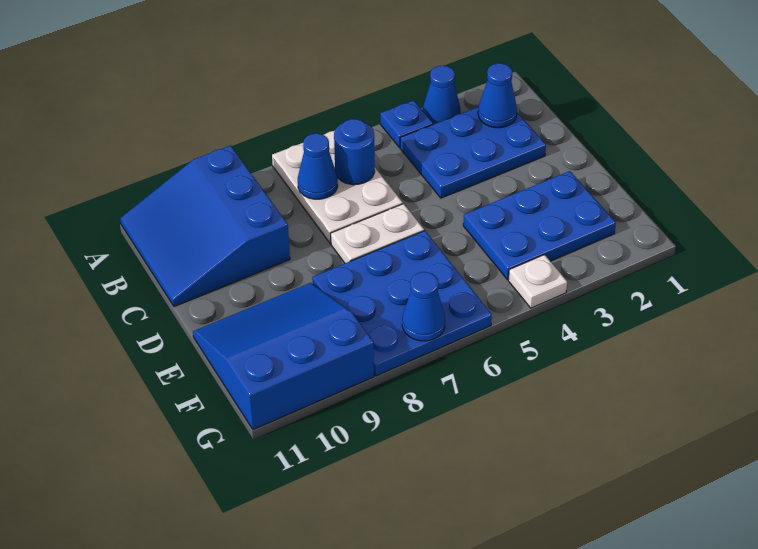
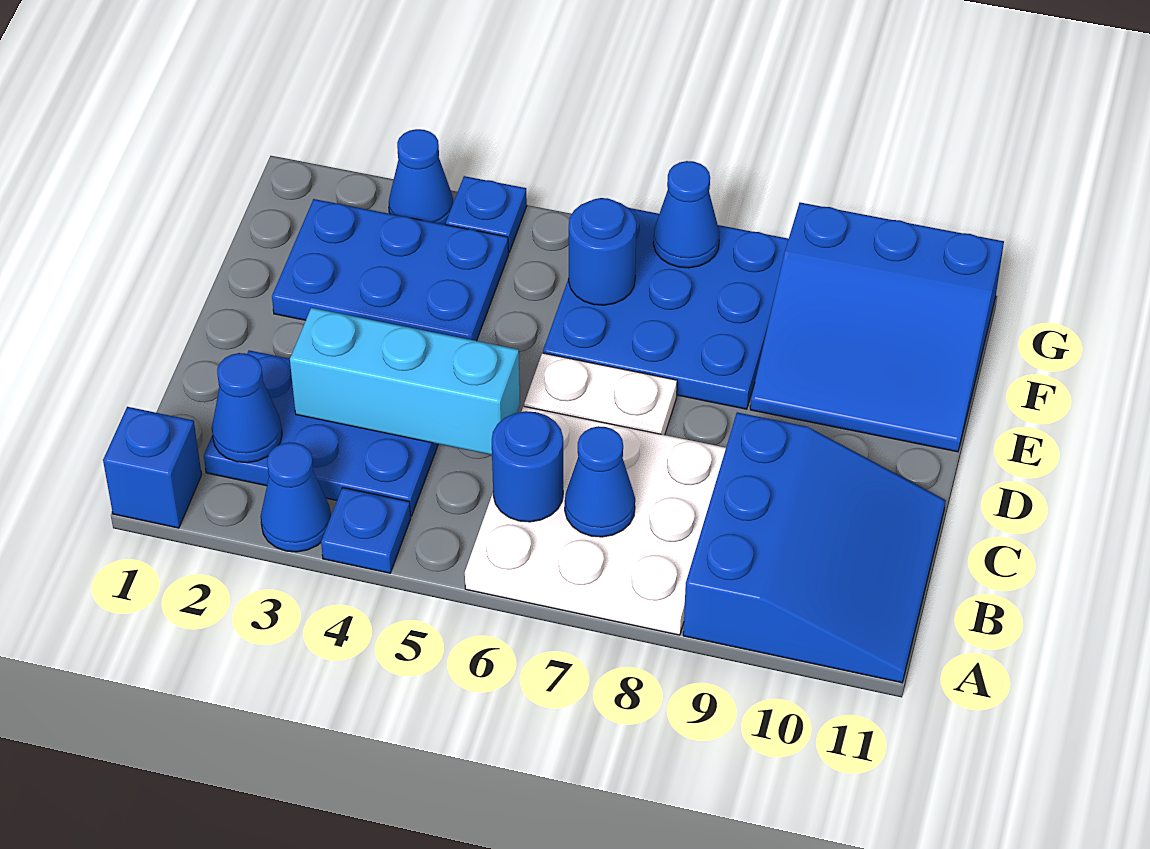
none -> blue 1x1 brick [103,407,202,528]
white 2x3 plate [272,131,403,243] -> white 3x3 plate [465,406,726,635]
none -> cyan 1x3 brick [290,308,520,455]
none -> blue 1x1 round brick [569,198,636,305]
none -> blue 1x1 cone [389,129,453,225]
white 1x1 plate [508,255,567,308] -> blue 1x1 plate [446,176,527,252]

